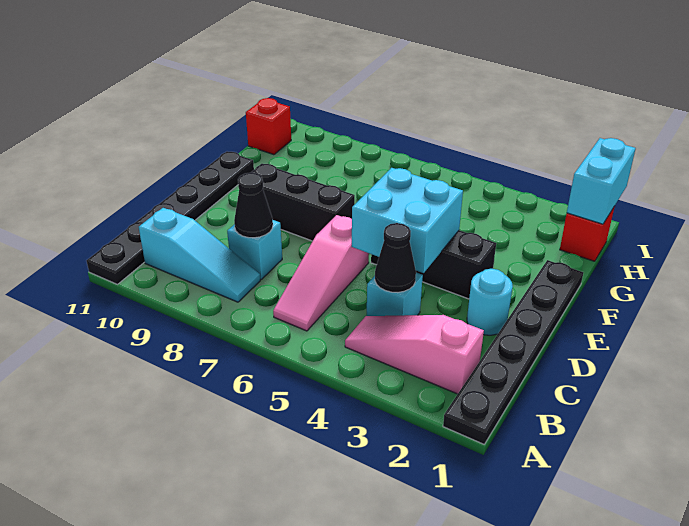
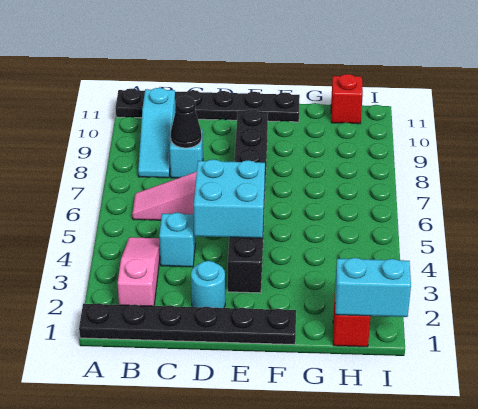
black 1x1 cone [375,223,416,292] -> none

